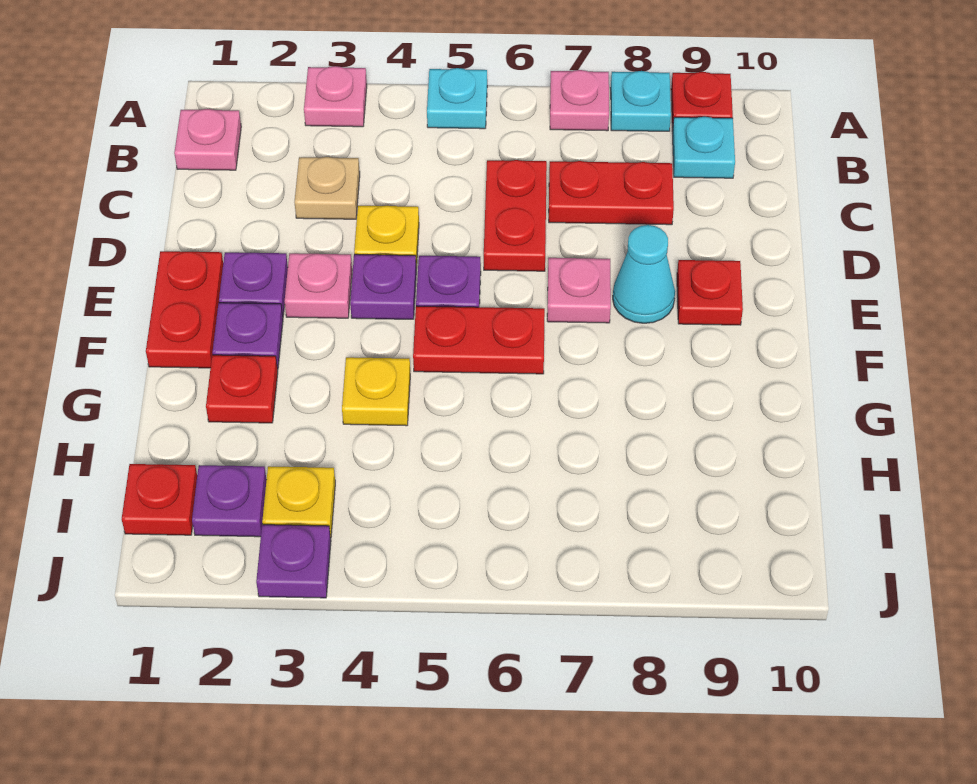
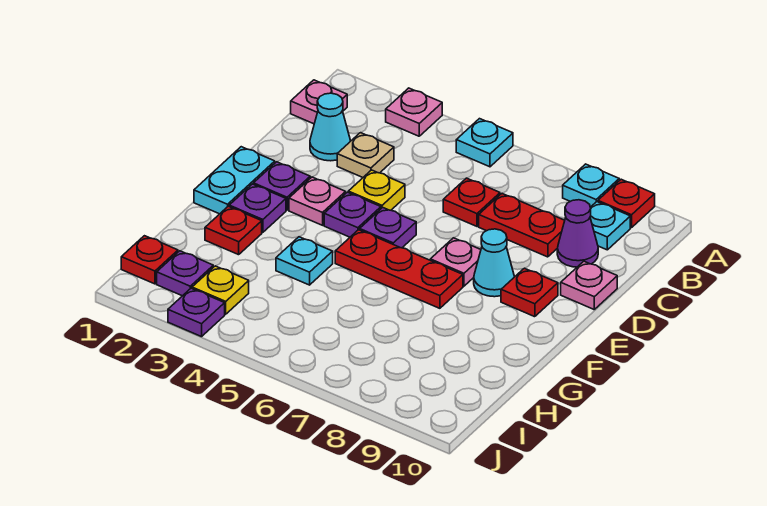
pink 1x1 plate [550,70,609,131] -> pink 1x1 plate moved to [561,261,617,309]
none -> cyan 1x1 cone [310,93,350,161]
red 1x2 plate [484,160,547,271] -> red 1x1 plate [443,178,500,226]
none -> purple 1x1 cone [557,200,598,267]
red 1x2 plate [146,251,223,368] -> cyan 1x2 plate [194,147,275,214]
red 1x2 plate [413,306,545,374] -> red 1x3 plate [335,230,463,308]
yellow 1x1 plate [342,357,410,426] -> cyan 1x1 plate [276,237,333,285]

